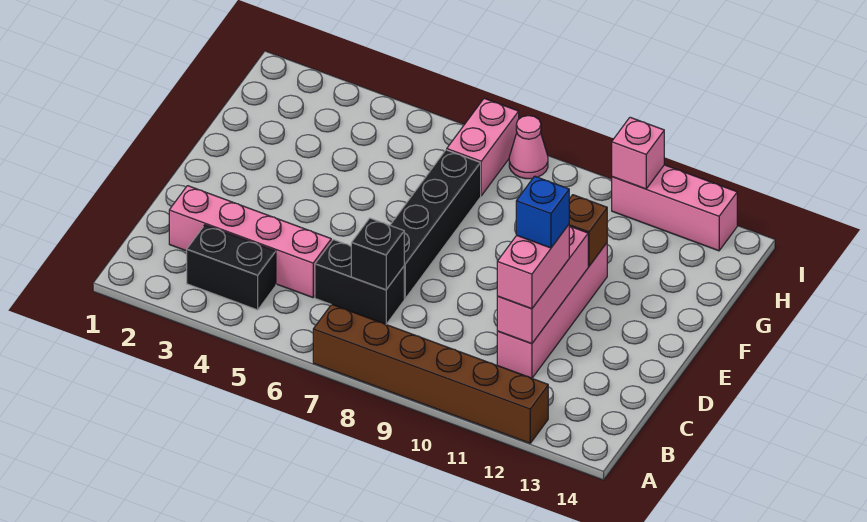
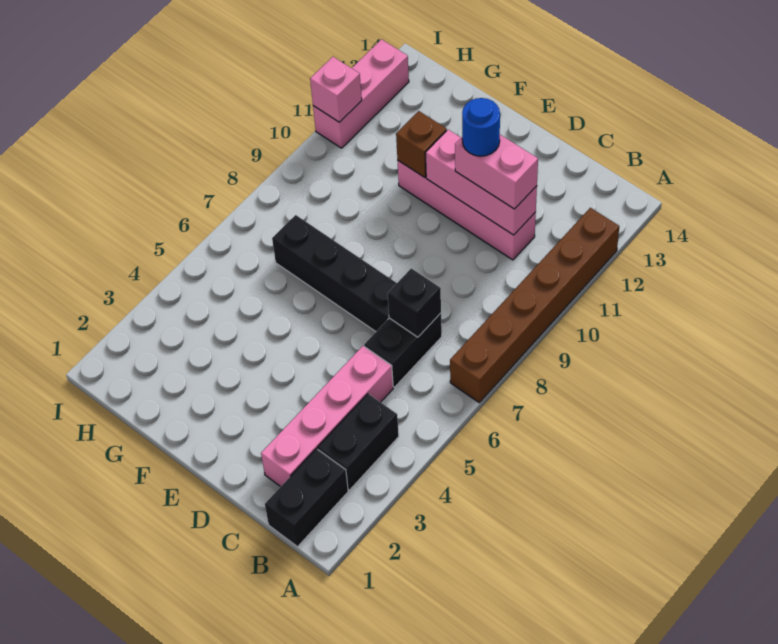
none -> black 1x2 brick [265,449,348,547]
blue 1x1 brick [516,176,569,248] -> blue 1x1 round brick [462,98,500,156]
pink 1x2 brick [447,98,519,196] -> none
pink 1x1 cone [509,116,548,179] -> none

